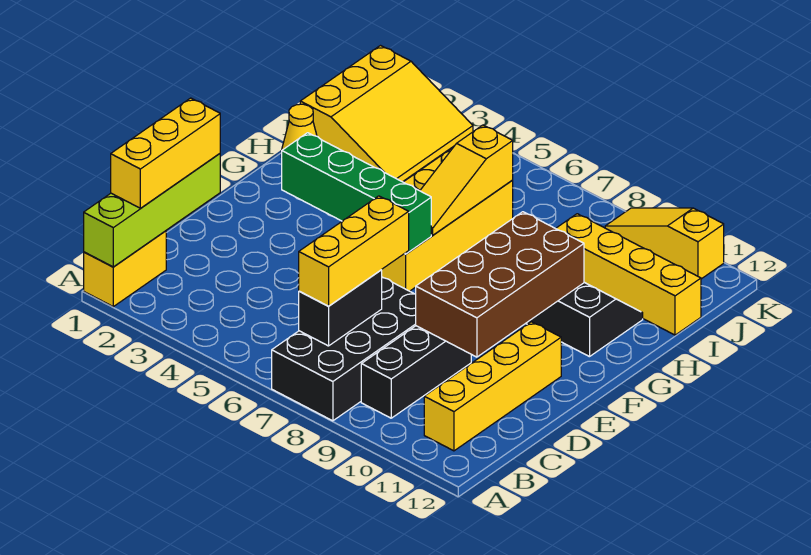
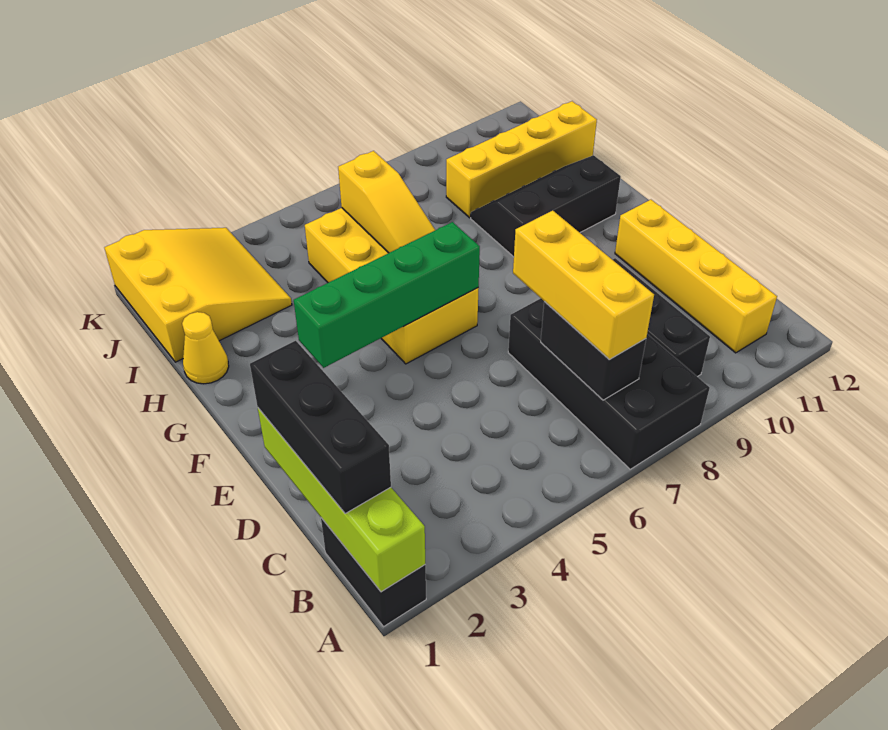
yellow 1x2 brick [84,231,166,307] -> black 1x2 brick [321,518,426,626]
yellow 1x3 brick [111,98,220,208] -> black 1x3 brick [250,341,391,513]
brown 2x4 brick [416,212,584,357] -> none
yellow 1x3 slope [605,208,724,279] -> none

